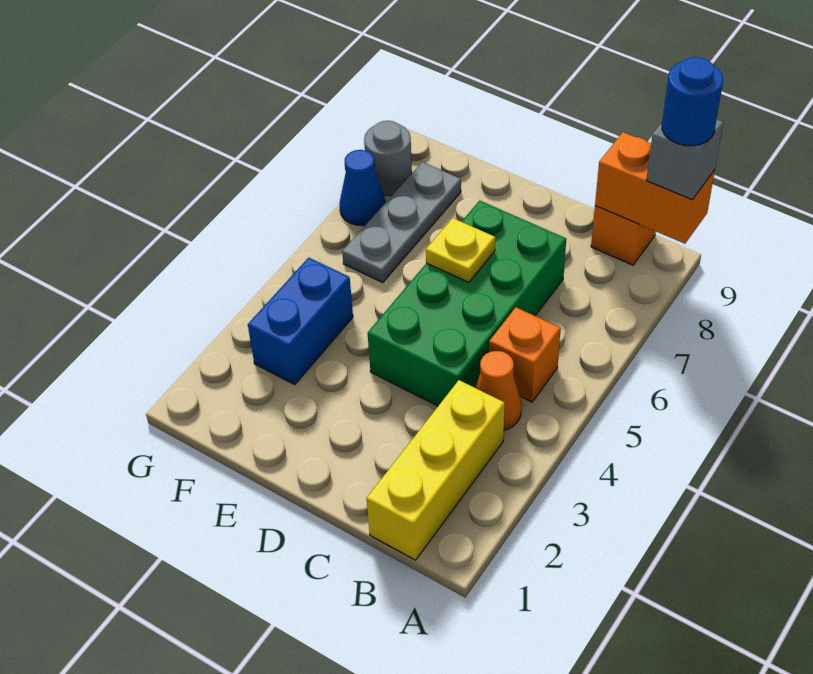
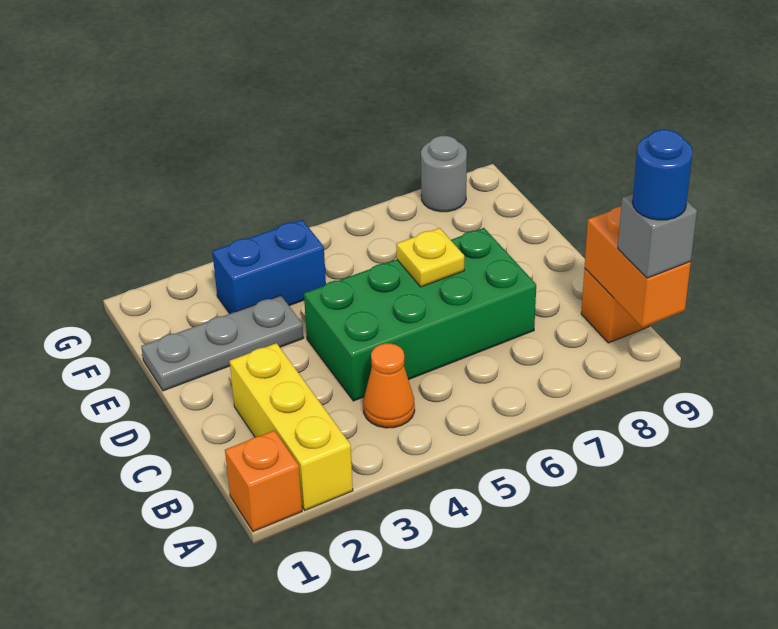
yellow 1x3 brick [366,380,505,560] -> yellow 1x3 brick turned to [230,343,353,510]
orange 1x1 brick [489,307,561,402] -> orange 1x1 brick moved to [225,430,302,532]
grey 1x3 plate [342,162,461,283] -> grey 1x3 plate moved to [141,295,304,391]
blue 1x1 cone [339,150,386,226] -> none

